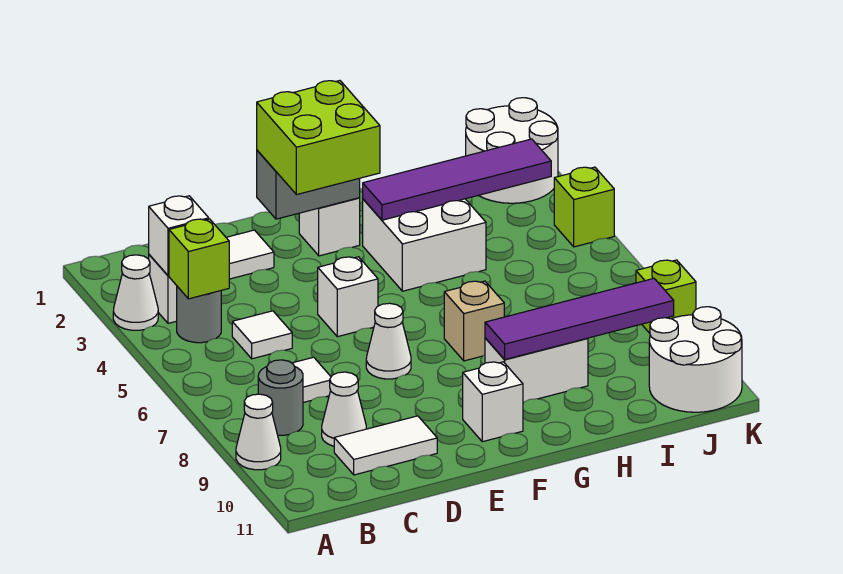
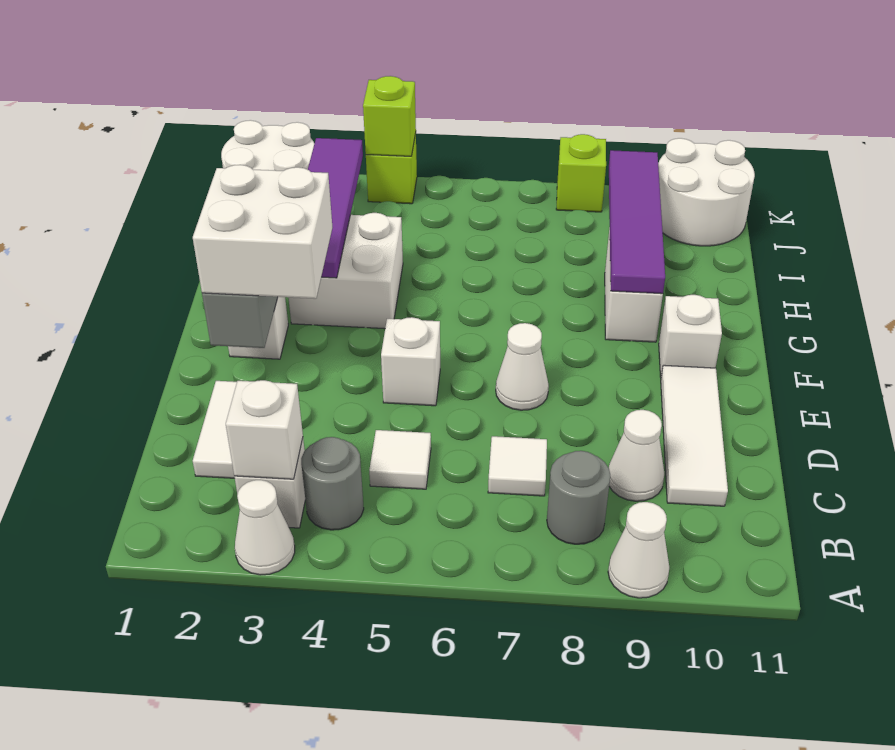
lime 1x1 brick [169,219,229,299] -> lime 1x1 brick moved to [363,76,416,156]
white 1x2 tile [334,416,437,475] -> white 1x3 tile [661,365,728,506]
lime 2x2 brick [257,81,380,195] -> white 2x2 brick [193,165,333,299]
tan 1x1 brick [444,281,504,361] -> none

